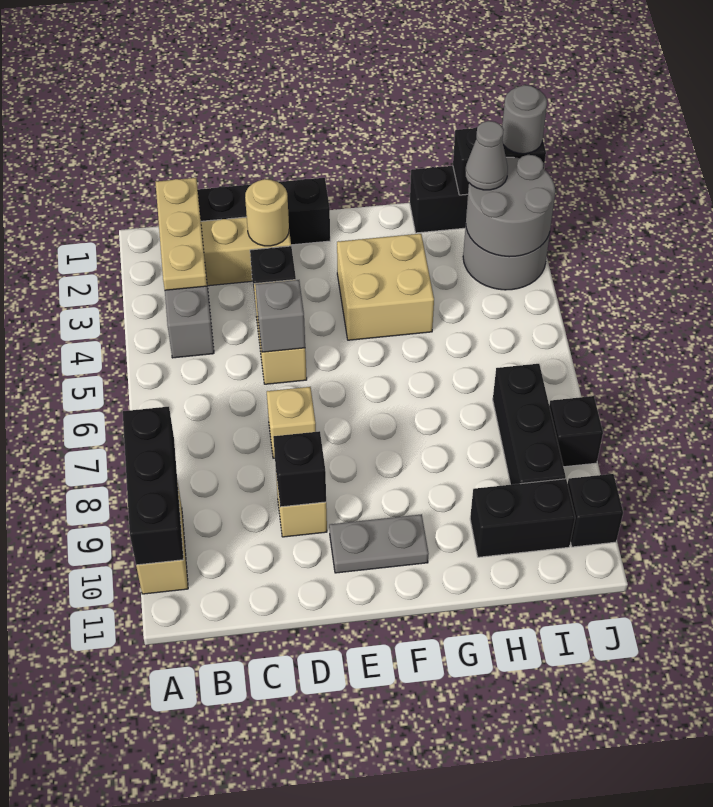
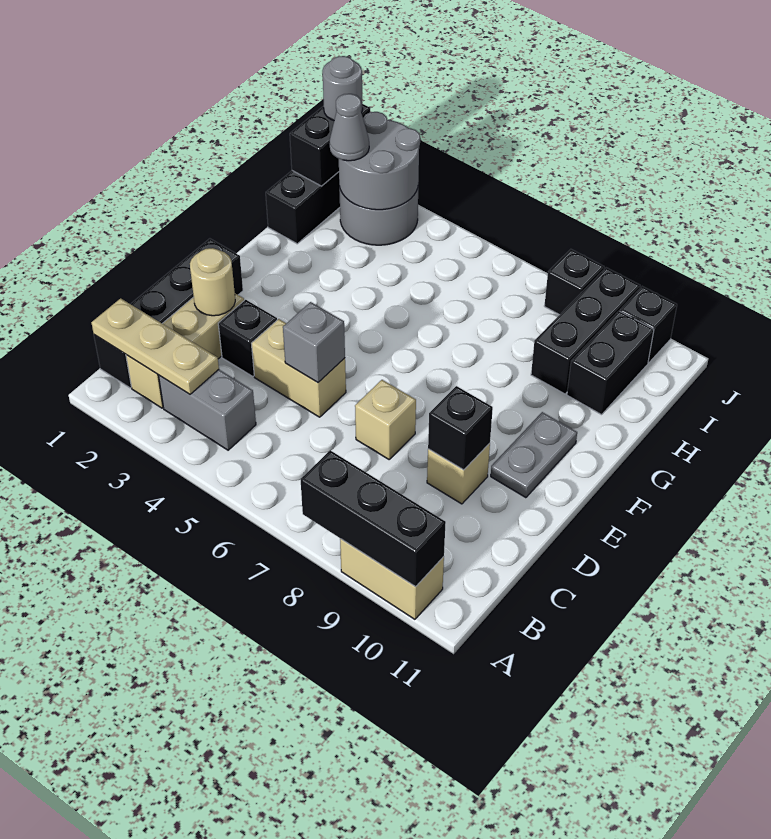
tan 2x2 brick [337,234,434,340] -> none
black 1x3 brick [493,364,566,485] -> black 1x3 brick turned to [531,268,640,394]

